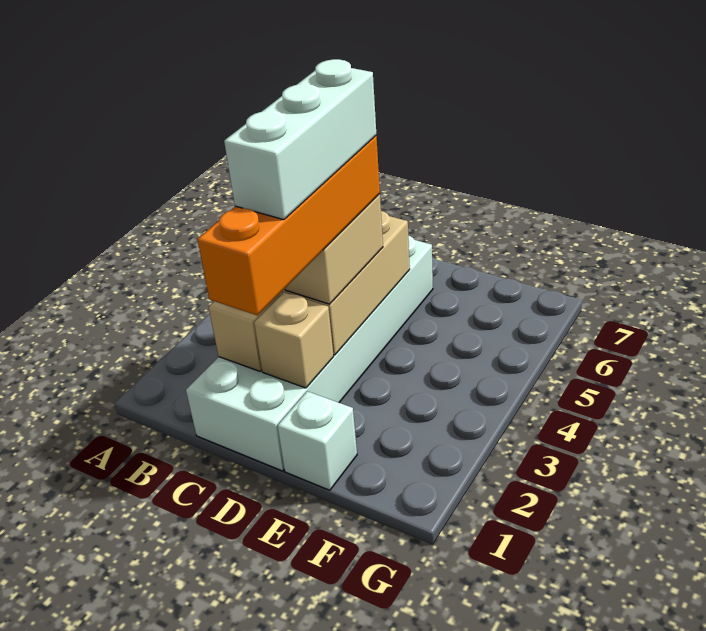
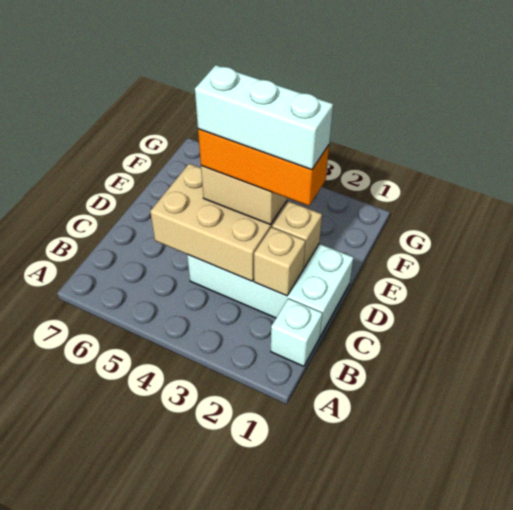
white 2x6 brick [186,236,433,471] -> white 2x4 brick [187,244,354,336]
orange 1x4 brick [197,136,380,315] -> orange 1x3 brick [198,129,329,206]
white 1x1 brick [278,391,357,490] -> white 1x1 brick moved to [271,298,322,366]

